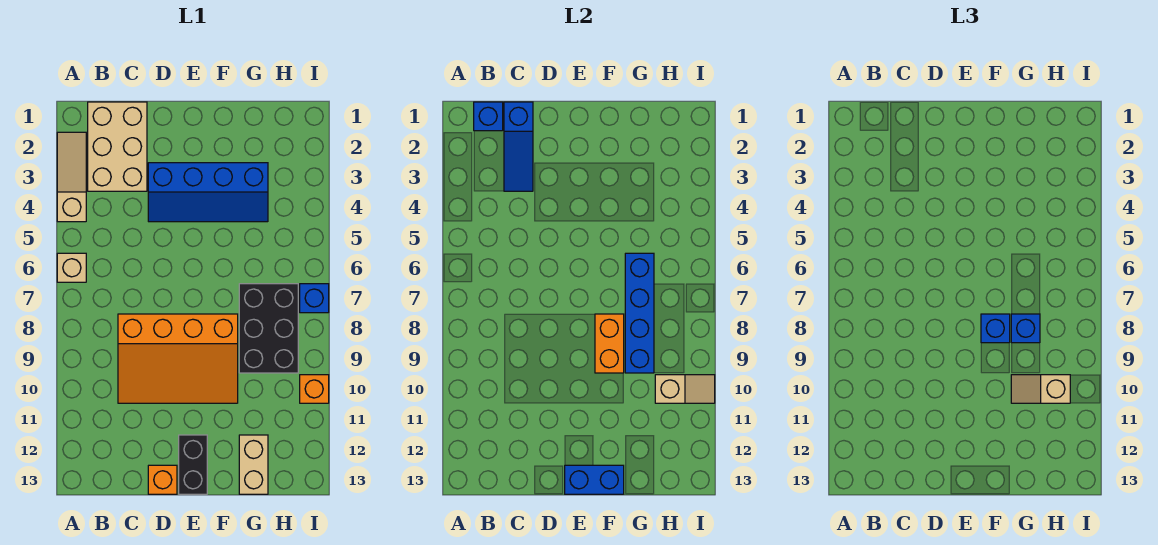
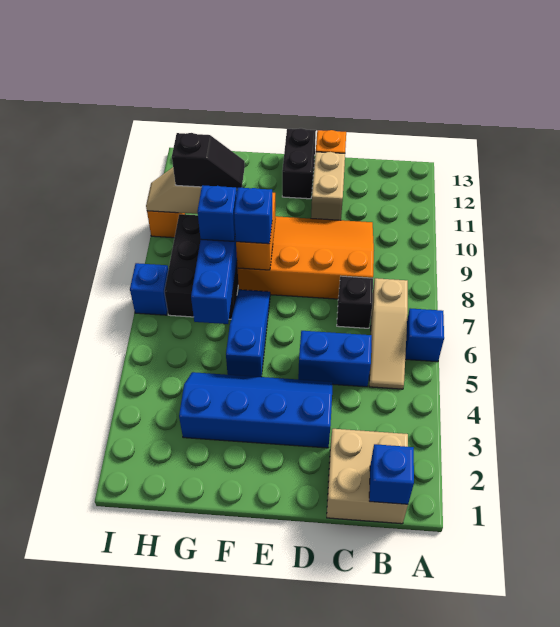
tan 1x3 slope [57,132,86,222] -> tan 1x3 slope moved to [369,278,408,389]
tan 1x1 brick [57,253,86,282] -> blue 1x1 brick [405,308,444,362]
tan 2x3 brick [88,102,147,191] -> tan 2x2 brick [327,429,408,524]
blue 1x3 slope [504,102,533,191] -> blue 1x3 slope moved to [226,290,270,377]
none -> black 1x1 brick [337,276,373,328]
blue 1x2 brick [565,465,624,494] -> blue 1x2 brick moved to [298,331,372,387]
tan 1x2 slope [1011,375,1070,403] -> black 1x2 slope [172,133,245,189]
tan 1x2 brick [239,435,268,494] -> tan 1x2 brick moved to [311,152,345,220]

